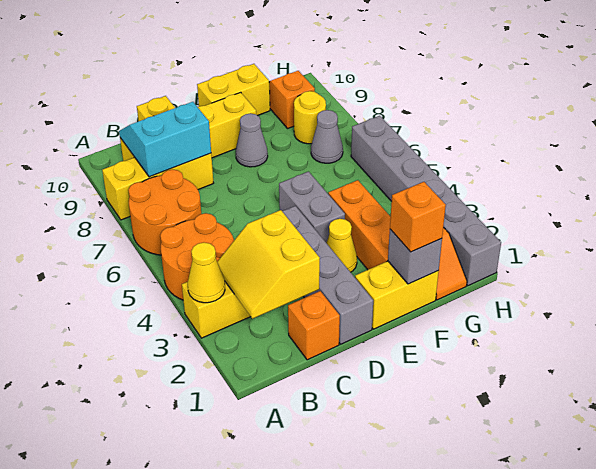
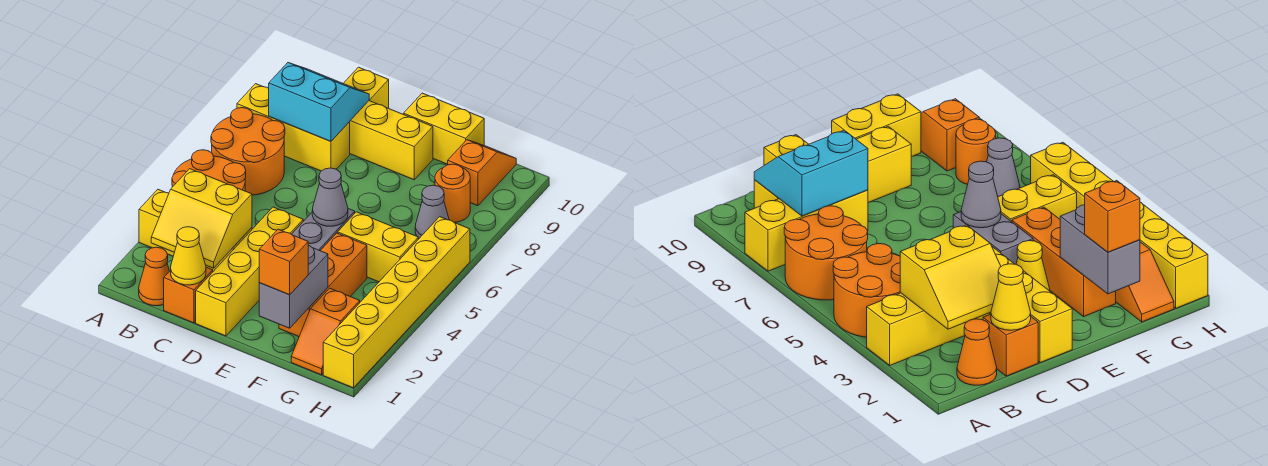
yellow 1x1 cone [188,243,225,303] -> yellow 1x1 cone moved to [171,227,206,285]
none -> orange 1x1 cone [139,247,169,306]
yellow 2x2 slope [217,210,320,319] -> yellow 2x2 slope turned to [151,169,252,268]
grey 1x4 brick [282,206,373,344] -> yellow 1x4 brick [196,207,303,336]
yellow 1x2 brick [355,261,439,329] -> yellow 1x2 brick moved to [338,212,418,282]
grey 1x1 cone [236,113,268,167] -> grey 1x1 cone moved to [312,168,348,226]
grey 1x1 brick [388,229,442,284] -> grey 1x2 brick [259,245,328,328]
yellow 1x1 round brick [294,91,326,144] -> orange 1x1 round brick [435,164,470,223]
grey 1x6 brick [351,116,501,286] -> yellow 1x6 brick [323,217,470,388]

